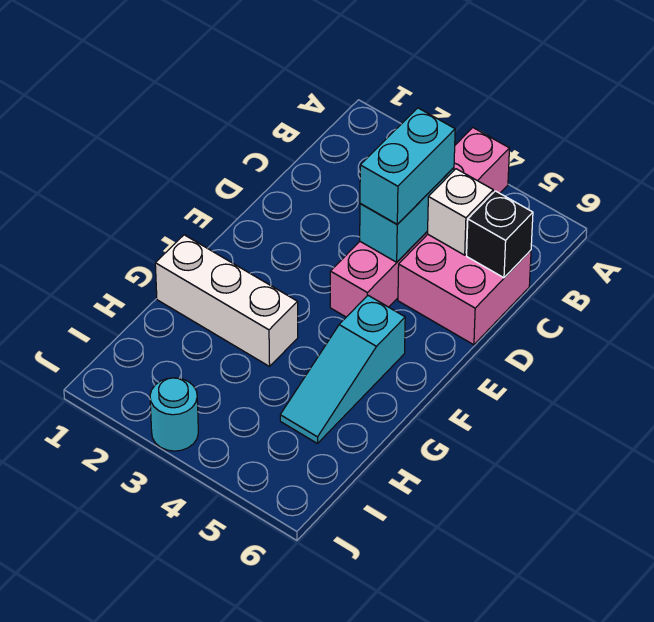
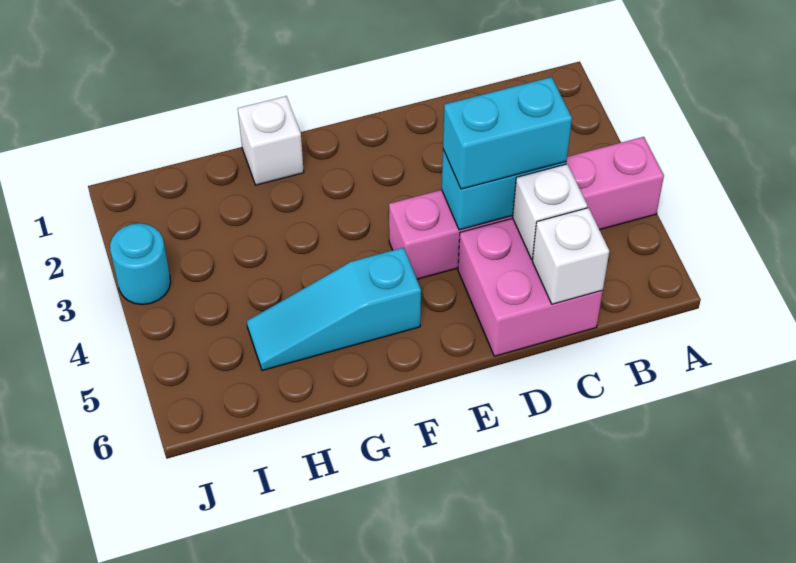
black 1x1 brick [467,191,533,278] -> white 1x1 brick [532,208,609,304]
white 1x3 brick [155,235,298,366] -> white 1x1 brick [238,96,304,185]

